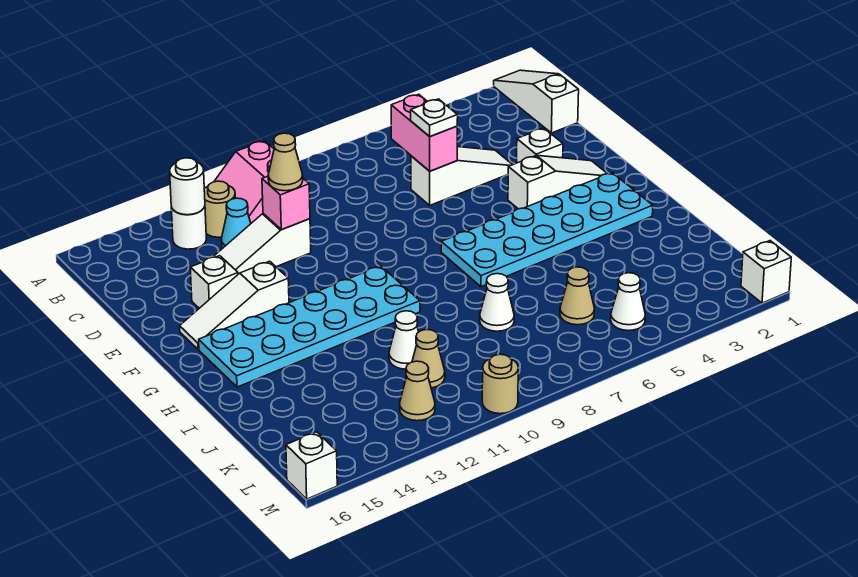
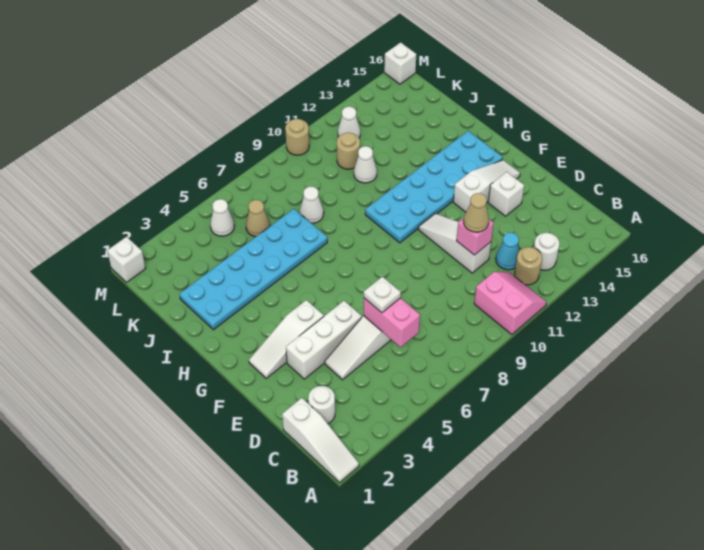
white 1x1 round brick [170,158,205,215] -> white 1x1 round brick moved to [308,386,335,424]
white 1x3 slope [213,214,311,274] -> white 1x3 slope turned to [418,213,491,273]
white 1x1 brick [517,128,563,163] -> white 1x3 brick [286,301,362,379]
cyan 2x6 plate [441,173,653,287] -> cyan 2x6 plate moved to [180,209,327,330]
tan 1x1 cone [412,329,445,388] -> tan 1x1 round brick [337,133,360,169]
tan 1x1 cone [400,361,435,421] -> white 1x1 cone [338,107,360,138]

